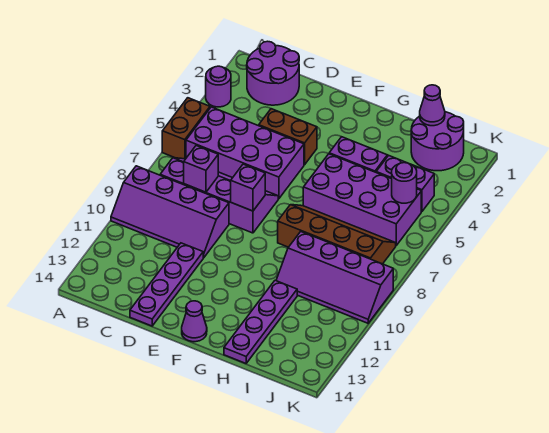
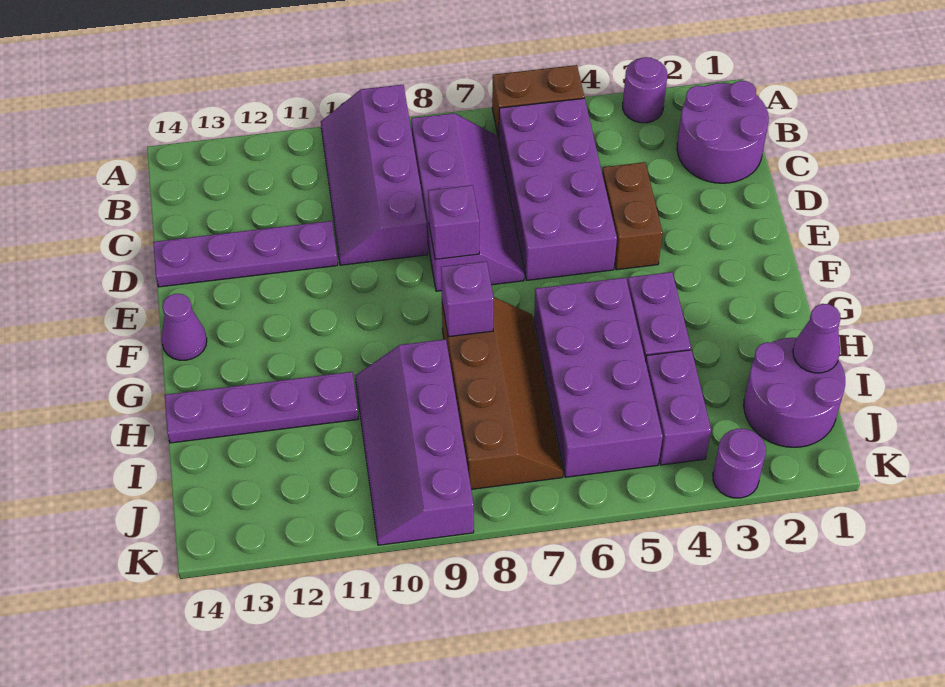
purple 1x1 brick [184,146,218,192] -> purple 1x1 brick moved to [441,261,494,337]
purple 1x1 round brick [392,163,417,203] -> purple 1x1 round brick moved to [713,429,766,498]

